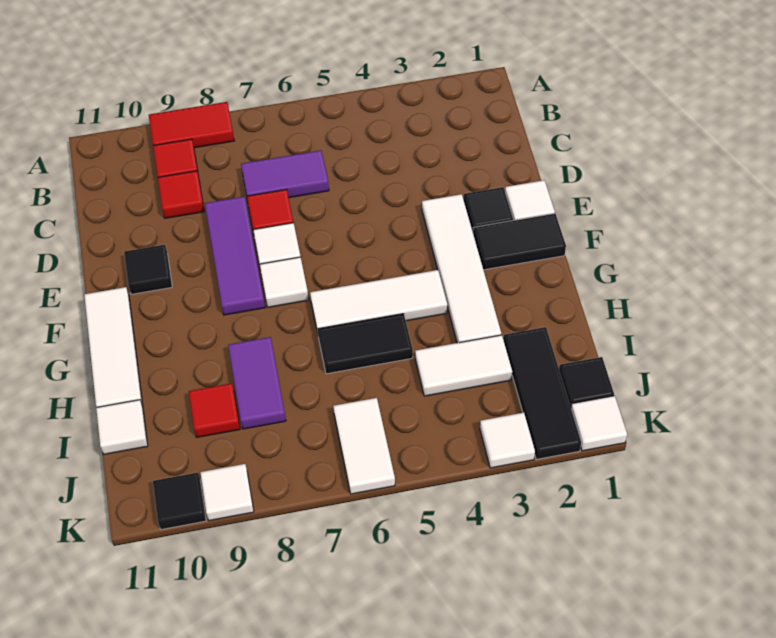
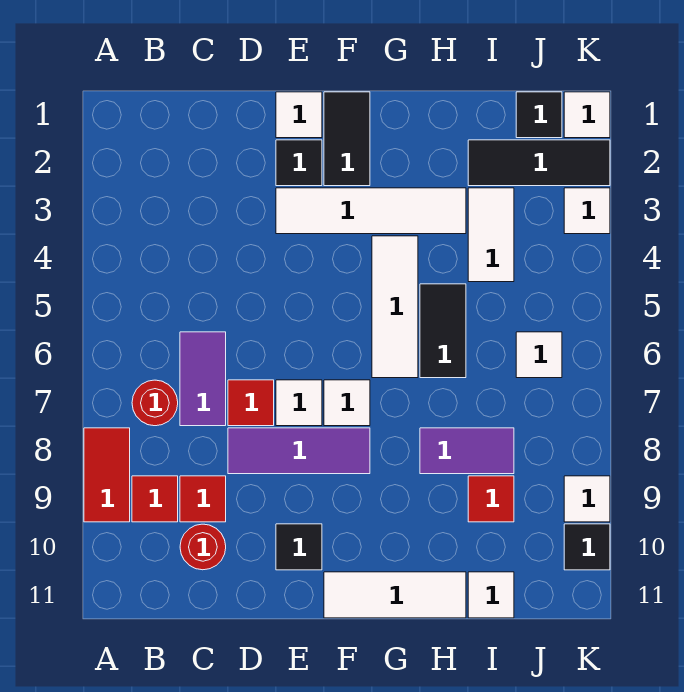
none -> red 1x1 round brick [132,380,178,426]
none -> red 1x1 round brick [180,524,226,570]
white 1x2 tile [333,398,395,494] -> white 1x1 tile [516,332,562,378]

